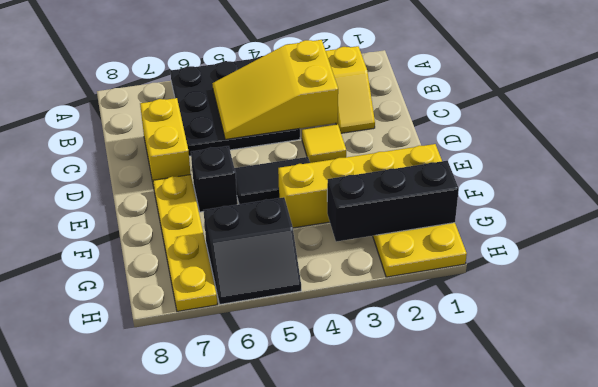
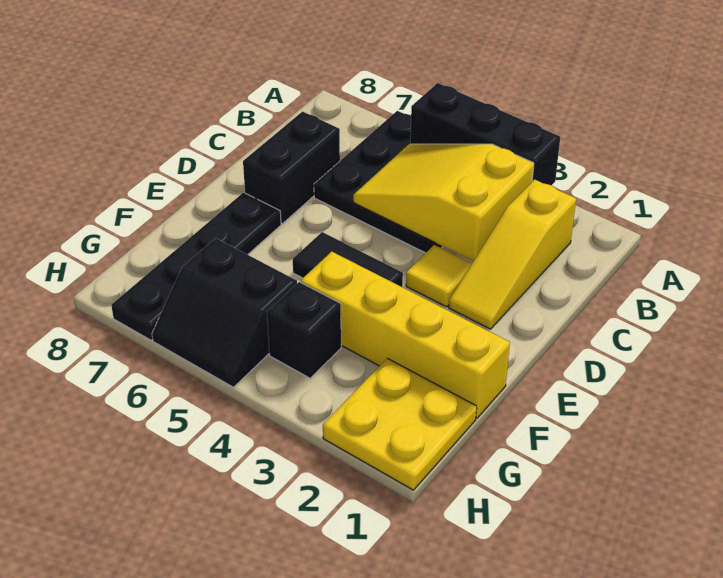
yellow 1x2 slope [326,46,375,133] -> yellow 1x3 slope [449,180,576,329]
yellow 1x2 brick [140,98,191,187] -> black 1x2 brick [243,111,340,224]
black 1x1 brick [191,146,237,212] -> black 1x1 brick moved to [267,282,341,378]
yellow 1x4 plate [153,175,217,311] -> black 1x4 plate [111,193,281,340]
black 1x3 brick [327,161,459,242] -> black 1x3 brick moved to [410,83,560,185]

